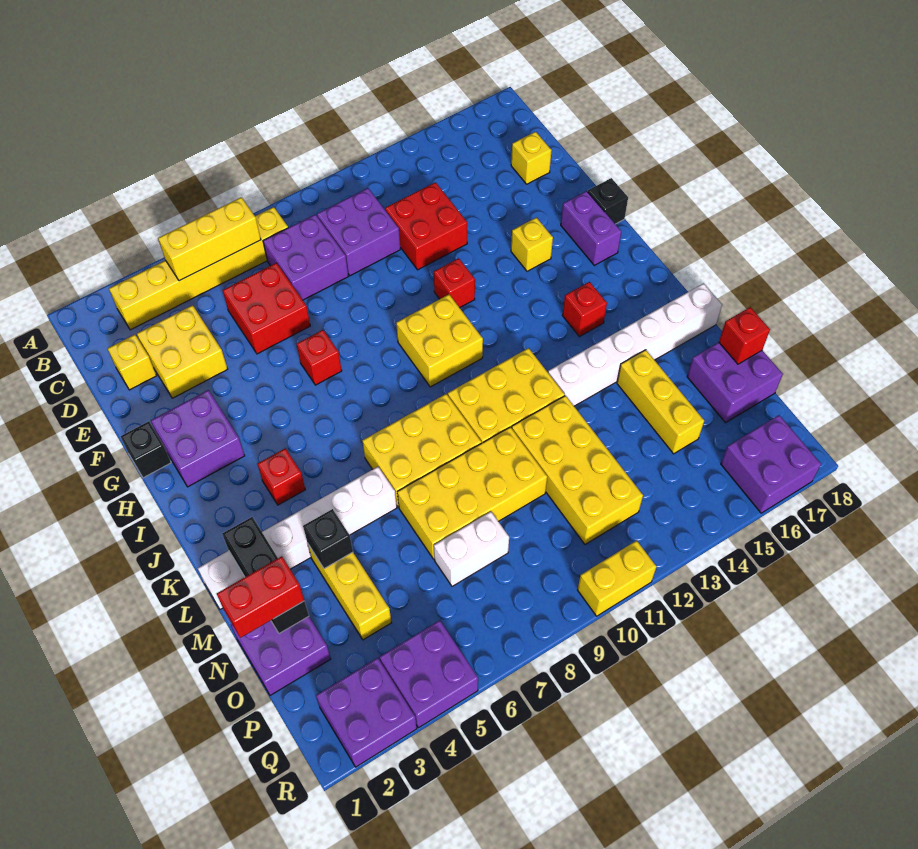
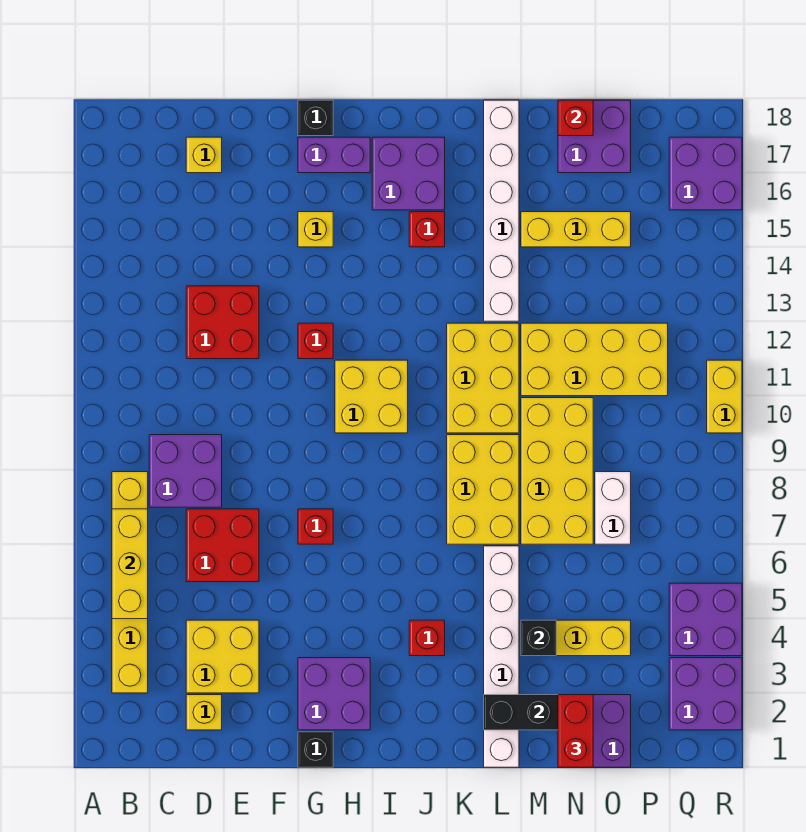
purple 2x2 brick [317,188,400,276] -> purple 2x2 brick moved to [372,137,445,210]

